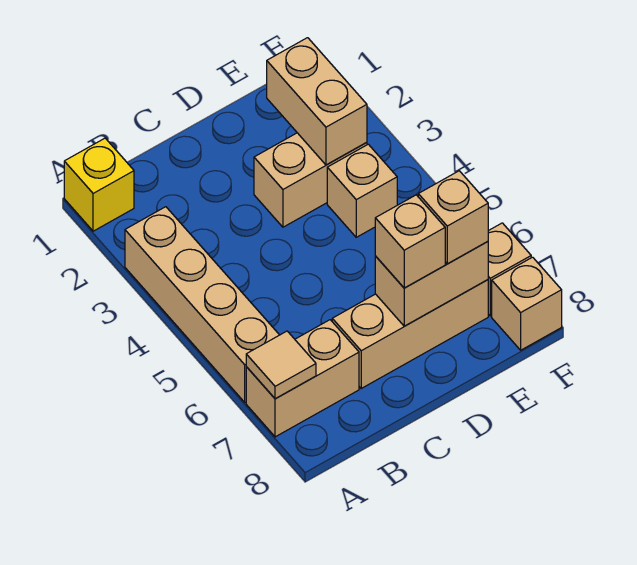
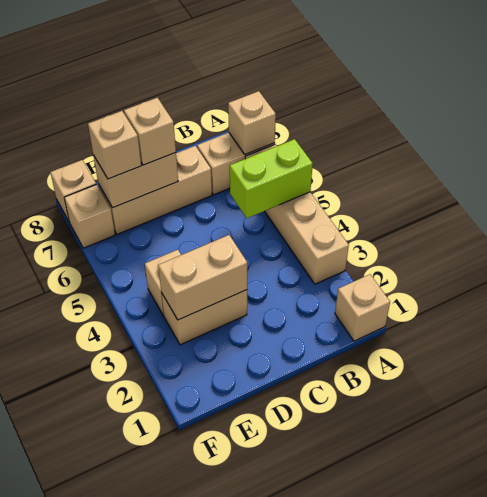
yellow 1x1 brick [64,138,134,231] -> tan 1x1 brick [335,274,390,341]
none -> lime 1x2 brick [230,139,313,218]
tan 1x1 tile [246,331,316,399] -> tan 1x1 brick [228,91,276,155]
tan 1x2 brick [267,38,367,165] -> tan 1x2 brick turned to [158,235,247,320]

